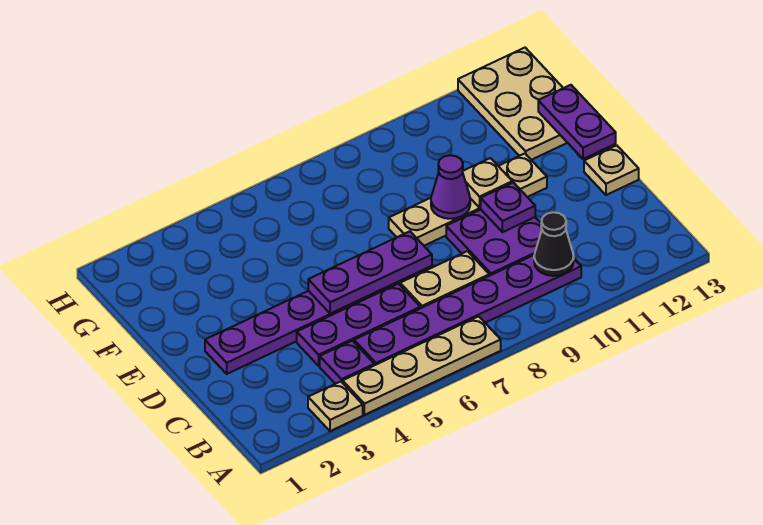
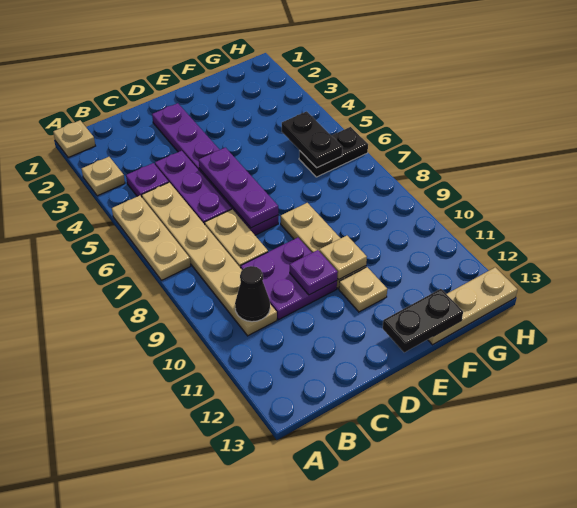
tan 1x4 plate [343,316,501,415] -> tan 1x3 plate [112,196,191,280]
purple 1x6 plate [354,255,581,365] -> tan 1x6 plate [142,182,277,336]
tan 1x1 plate [584,145,639,195] -> tan 1x1 plate moved to [53,120,95,158]
purple 1x1 cone [431,155,470,219] -> none
purple 1x2 plate [538,85,616,159] -> black 1x2 plate [383,289,463,353]
tan 2x3 plate [458,48,567,160] -> tan 1x3 plate [428,267,518,345]
none -> black 1x2 plate [282,111,342,168]
none -> black 1x2 plate [299,127,368,177]

